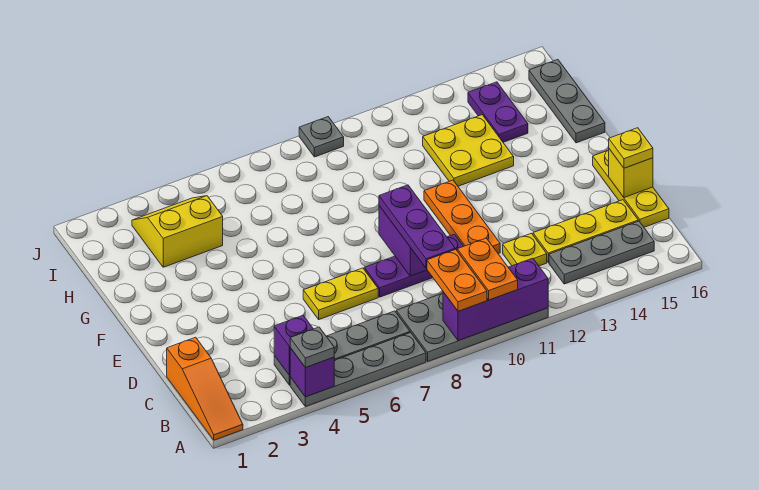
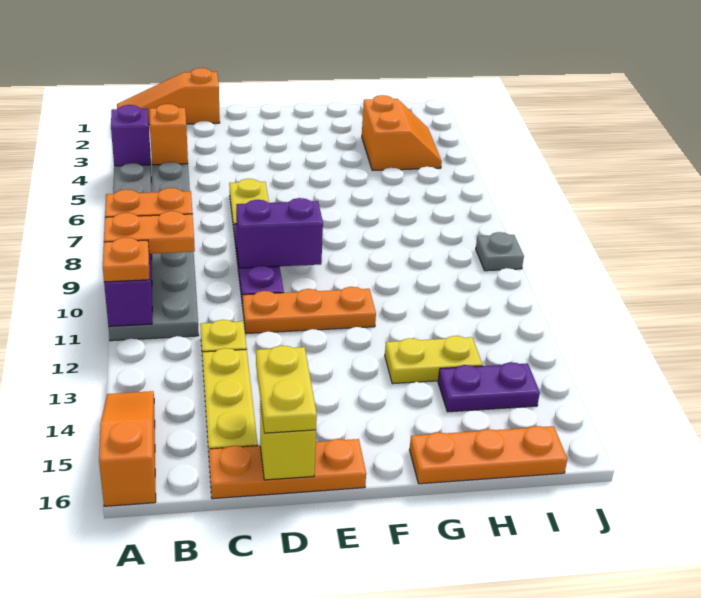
grey 1x1 plate [290,327,334,368] -> none
none -> orange 1x1 plate [103,237,149,282]
none -> orange 1x3 slope [99,391,156,506]
purple 1x1 brick [274,315,313,375] -> orange 1x1 brick [149,104,188,165]
grey 1x3 plate [549,221,654,284] -> none
purple 1x3 plate [379,185,455,268] -> none
yellow 1x3 plate [593,150,669,227] -> orange 1x3 plate [209,439,366,499]
yellow 1x1 plate [609,128,653,168] -> yellow 1x2 plate [256,346,317,433]
yellow 2x2 plate [423,115,514,186] -> yellow 1x2 plate [385,336,482,384]
grey 1x3 plate [529,60,605,143] -> orange 1x3 plate [409,426,567,484]
yellow 2x2 slope [132,196,223,267] -> orange 2x2 slope [362,95,442,170]

